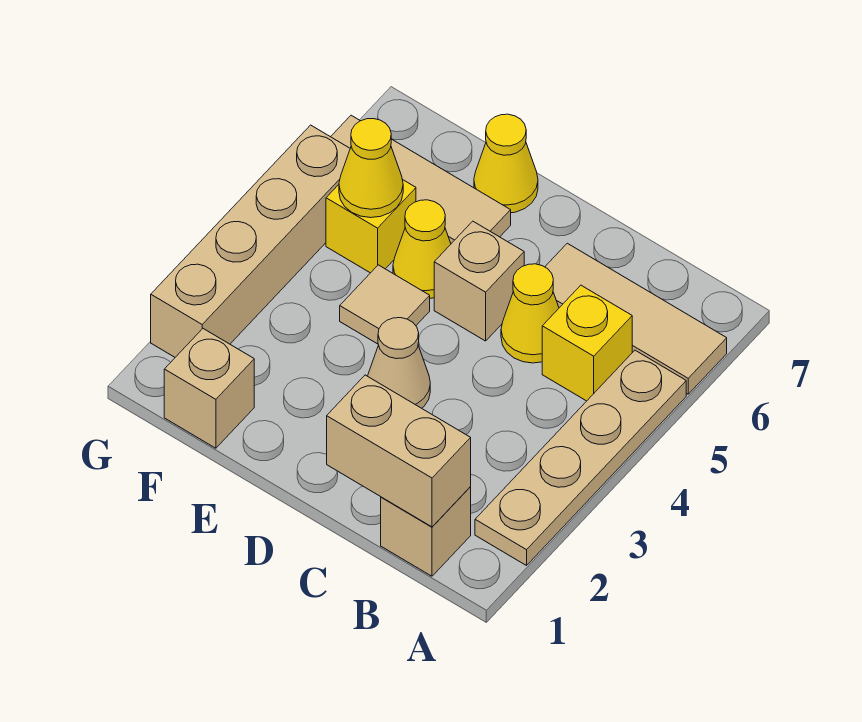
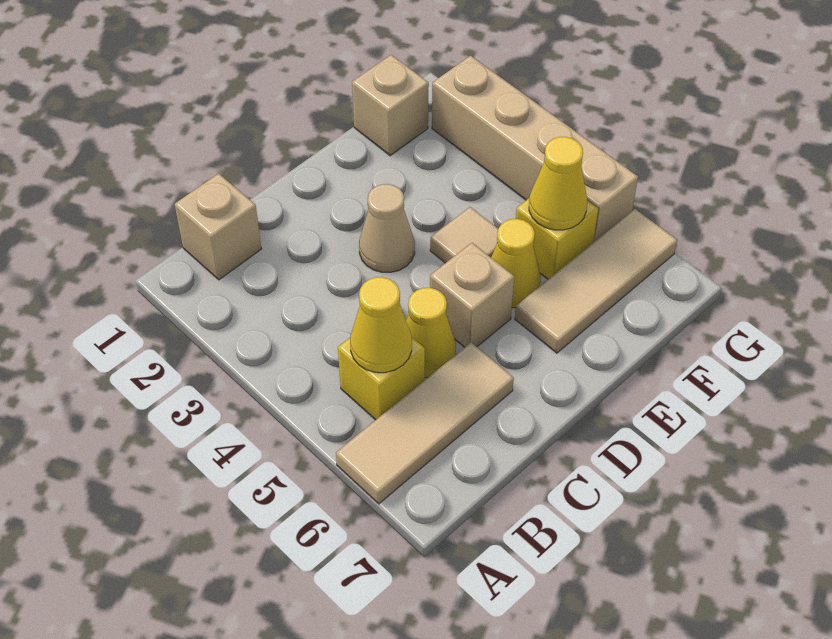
tan 1x4 plate [475,350,686,566] -> none
tan 1x2 brick [327,375,471,527] -> none
yellow 1x1 cone [474,114,538,213] -> yellow 1x1 cone moved to [350,277,412,373]

